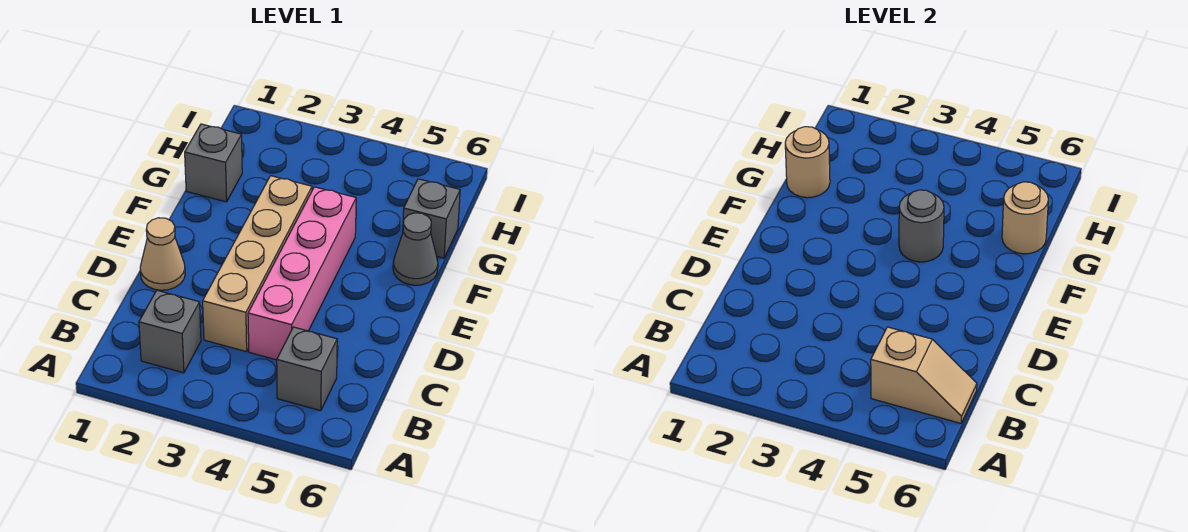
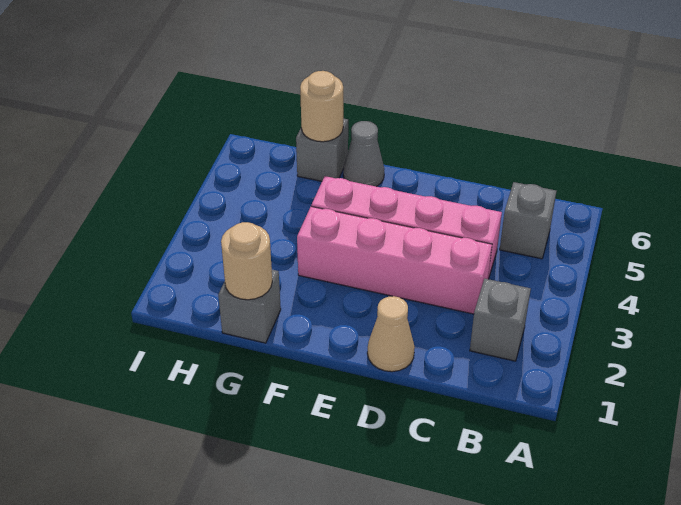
tan 1x2 slope [871,327,977,423] -> none
tan 1x4 brick [203,176,312,352] -> pink 1x4 brick [297,206,492,314]
grey 1x1 round brick [899,190,944,262] -> none

